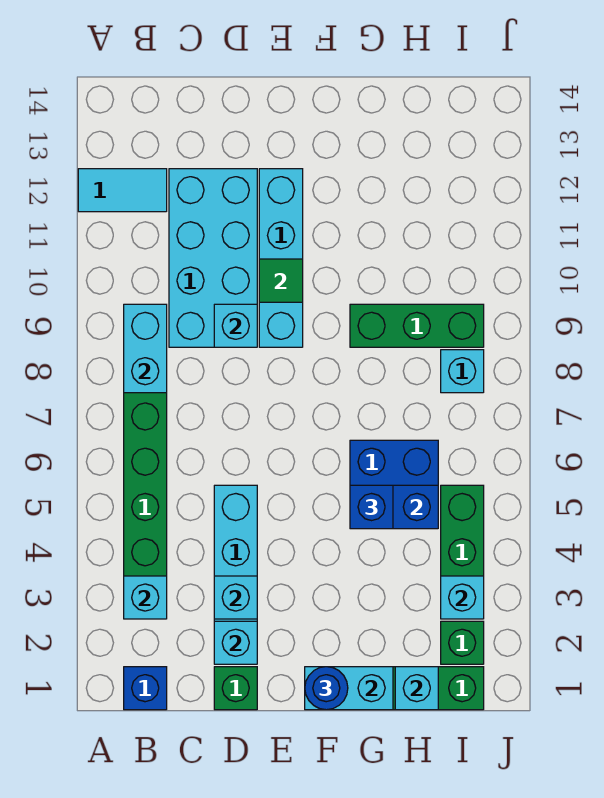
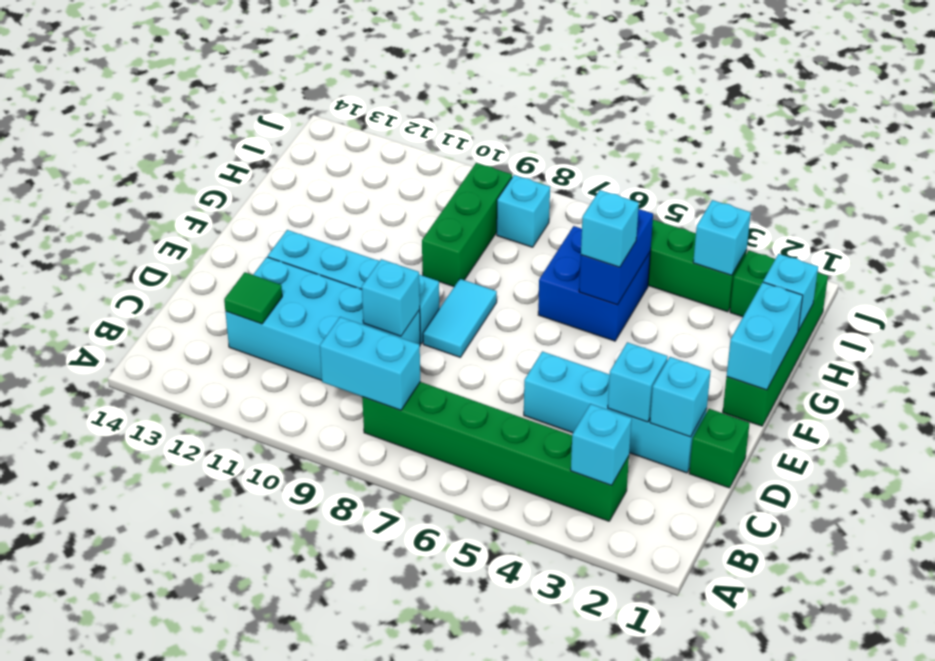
cyan 1x2 tile [78,169,167,212] -> cyan 1x2 tile moved to [423,279,497,357]
blue 1x1 brick [124,667,167,710] -> none
green 1x1 tile [259,259,303,302] -> green 1x1 tile moved to [224,272,282,324]
blue 1x1 round brick [305,667,348,710] -> none
blue 1x1 brick [350,485,393,529] -> cyan 1x1 brick [581,190,639,267]

